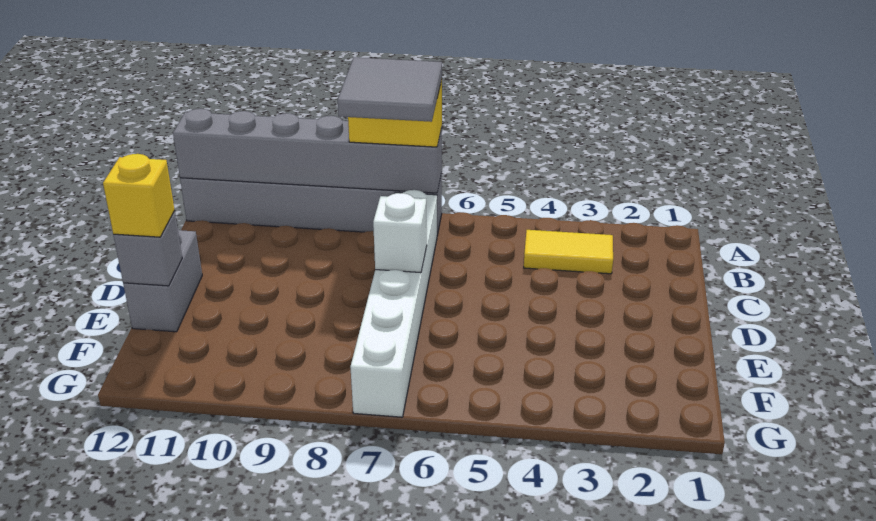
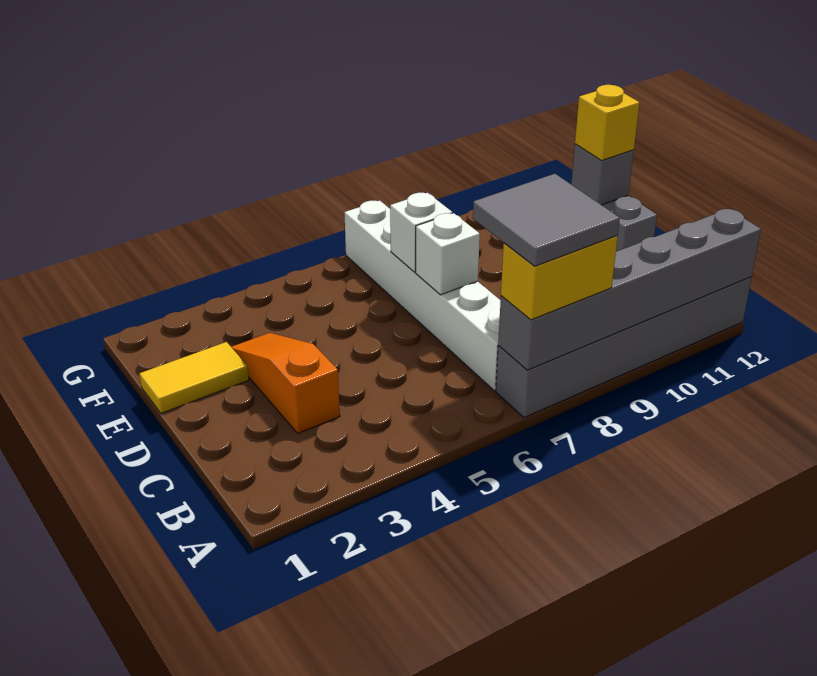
yellow 1x2 tile [524,230,613,274] -> yellow 1x2 tile moved to [139,342,249,413]
none -> orange 1x3 slope [232,333,340,433]
none -> white 1x1 brick [390,193,452,272]

